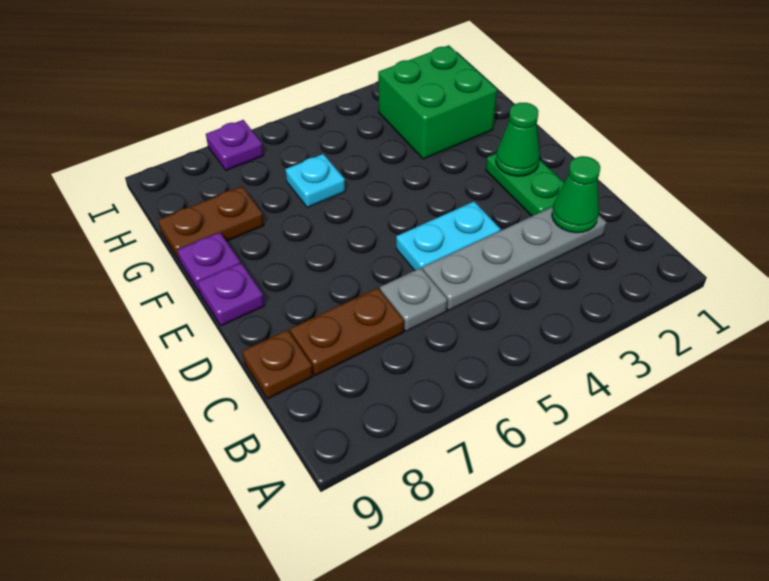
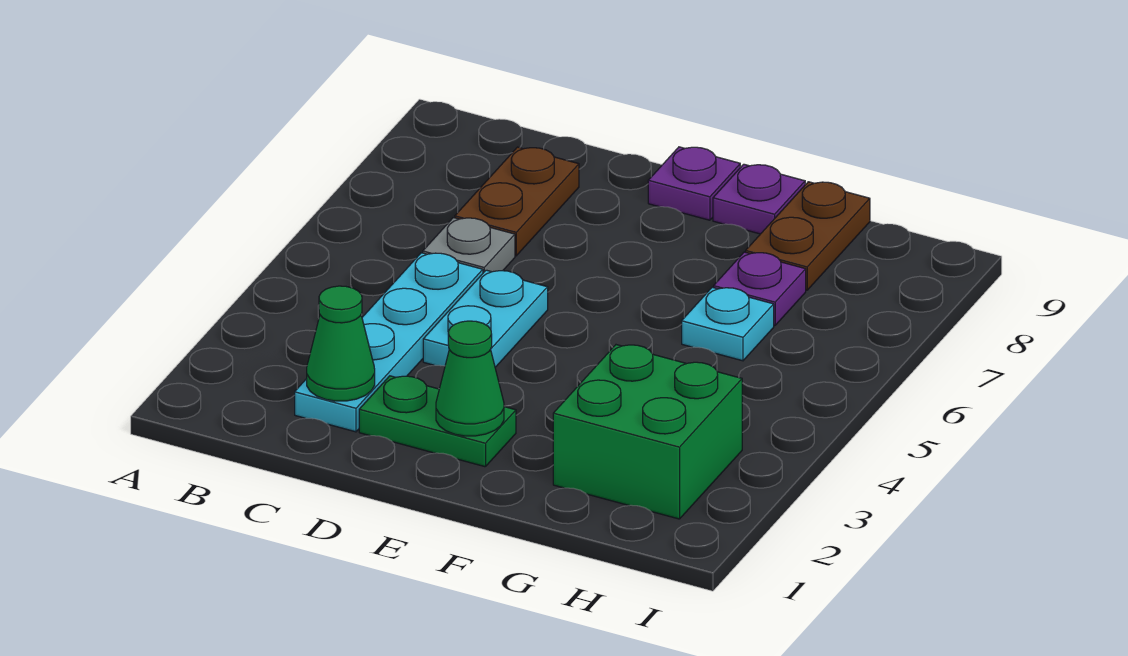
grey 1x4 plate [423,207,607,310] -> cyan 1x4 plate [295,253,483,432]
brown 1x1 plate [242,330,313,399] -> none
purple 1x1 plate [206,120,264,170] -> purple 1x1 plate moved to [714,252,806,326]

